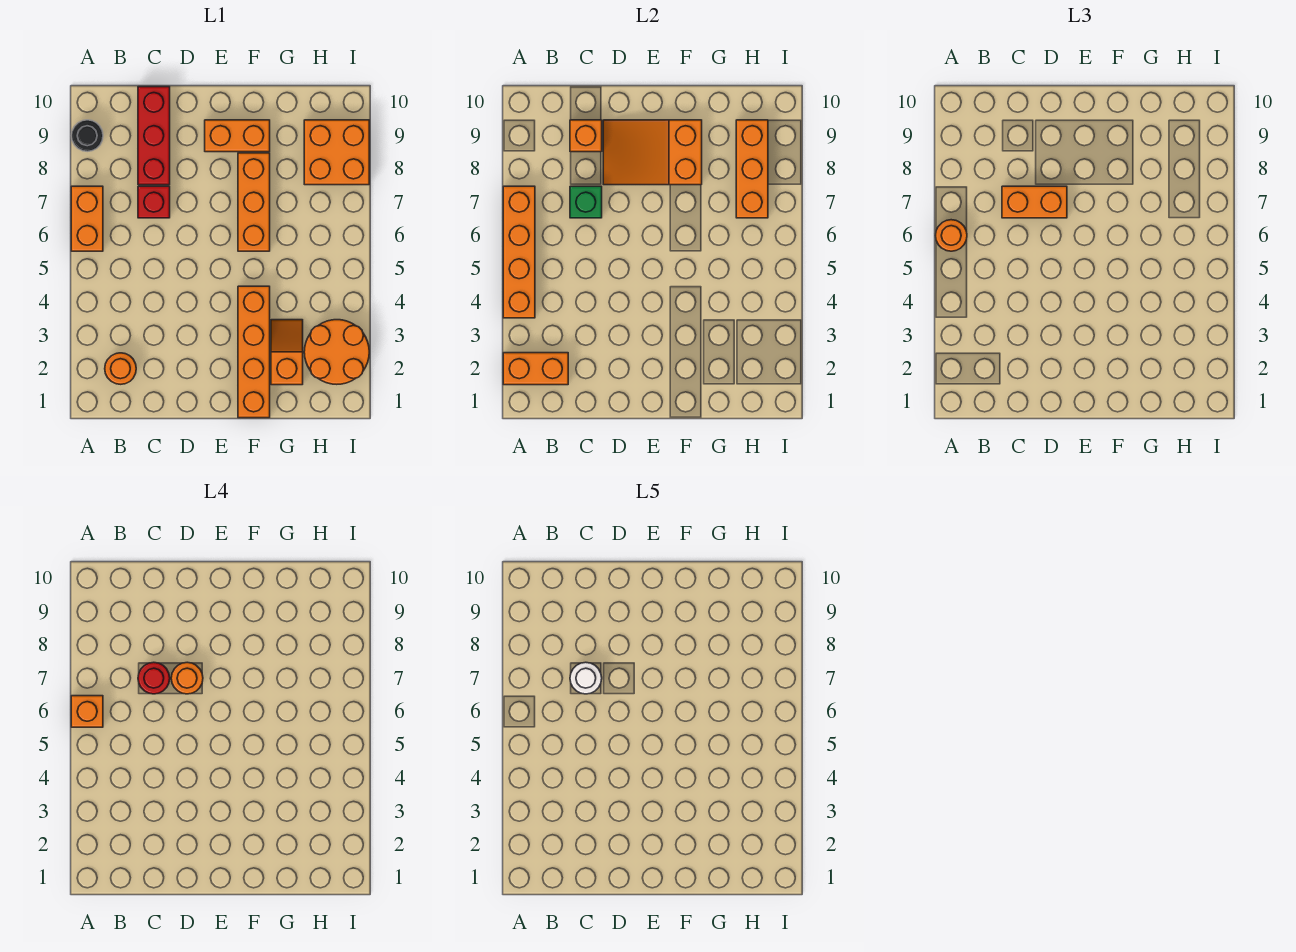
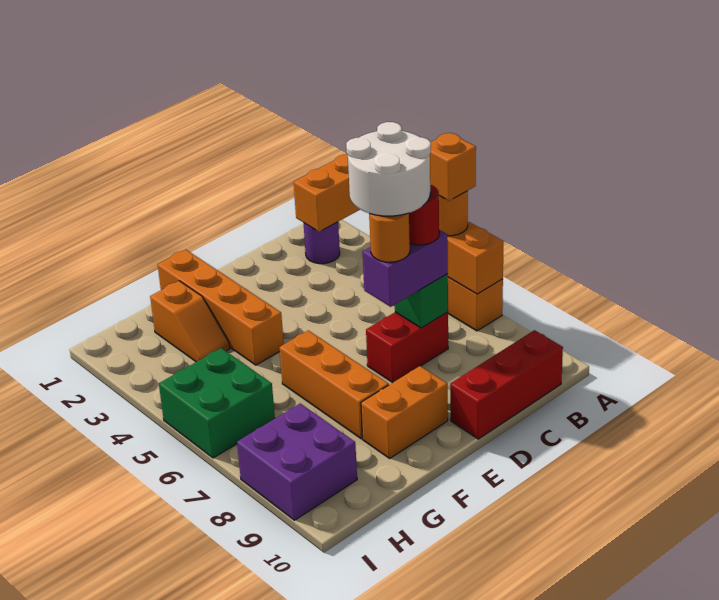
black 1x1 round brick [71,120,103,152] -> none
orange 1x1 round brick [105,353,136,384] -> purple 1x1 round brick [304,222,340,264]
red 1x1 brick [138,186,170,218] -> red 1x2 brick [366,312,448,383]
orange 1x2 brick [1002,186,1067,218] -> purple 1x2 brick [363,230,448,307]
white 1x1 round brick [570,662,602,694] -> white 2x2 round brick [346,122,431,216]
red 1x3 brick [138,87,170,185] -> red 1x3 brick turned to [450,330,563,439]
orange 1x1 brick [570,120,602,152] -> none
orange 2x3 slope [603,120,702,185] -> none
orange 2x2 round brick [304,320,369,384] -> none
none -> green 2x2 brick [159,348,275,458]
orange 1x3 brick [736,120,768,218] -> none
orange 2x2 brick [304,120,369,185] -> purple 2x2 brick [237,403,357,520]

